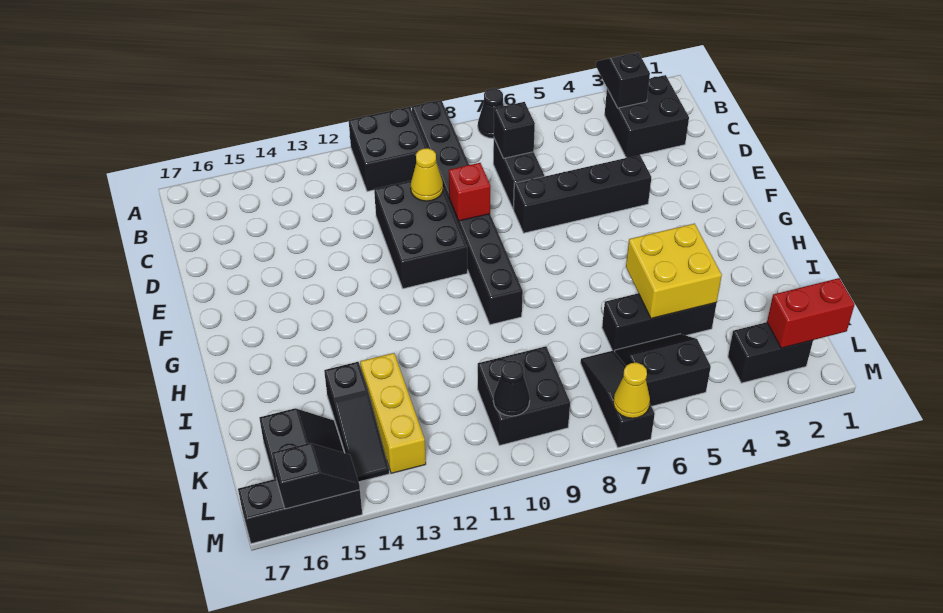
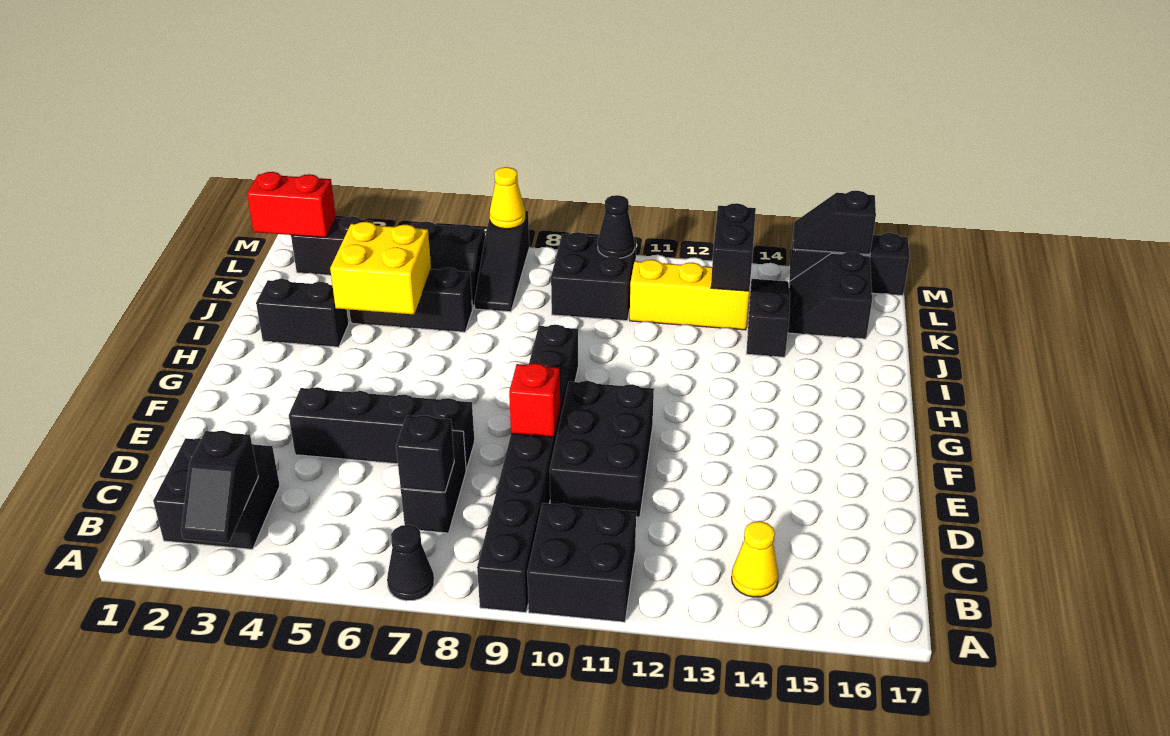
yellow 1x1 cone [411,148,443,201] -> yellow 1x1 cone moved to [732,521,779,597]
none -> black 1x2 brick [256,279,349,347]
yellow 1x3 brick [360,353,426,473] -> yellow 1x3 brick turned to [630,260,749,330]
none -> black 1x2 brick [711,203,756,291]

